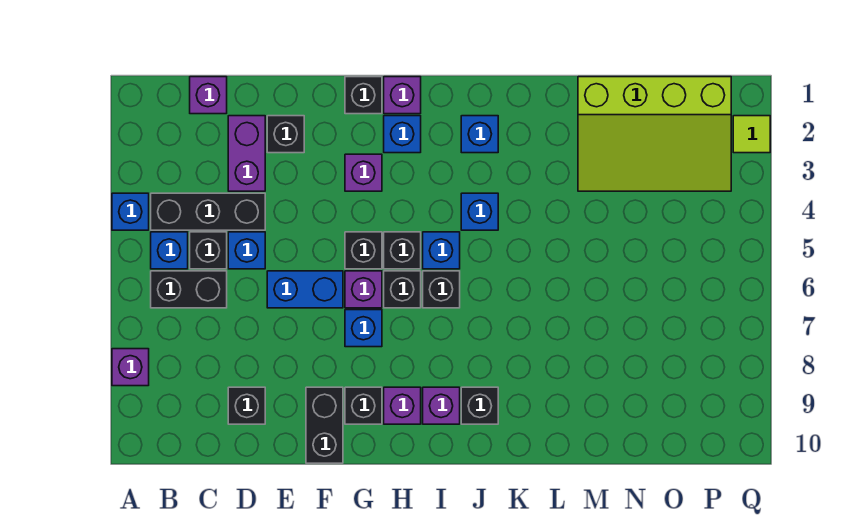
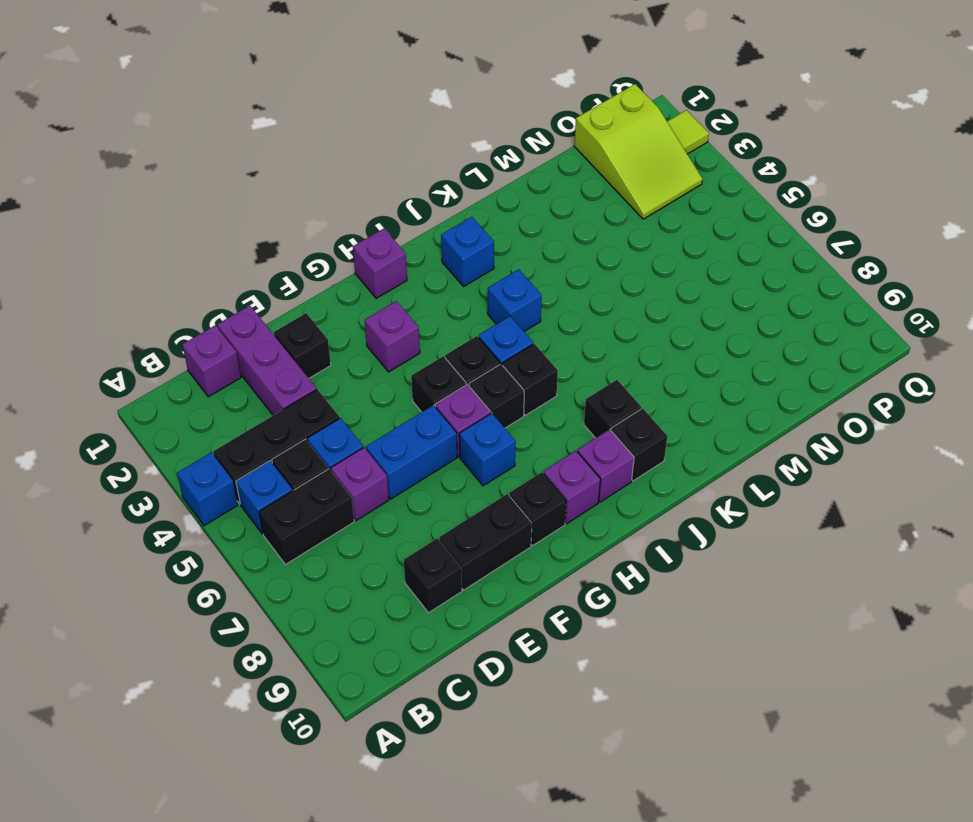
purple 1x1 brick [112,349,149,386] -> purple 1x1 brick moved to [331,448,389,521]
purple 1x2 brick [228,116,265,191] -> purple 1x3 brick [217,306,317,415]
black 1x2 brick [306,387,343,463] -> black 1x2 brick turned to [439,494,532,590]
black 1x1 brick [345,77,382,114] -> black 1x1 brick moved to [584,380,641,438]
blue 1x1 brick [384,116,421,153] -> none
lime 3x4 slope [578,77,731,191] -> lime 2x3 slope [574,84,703,219]

